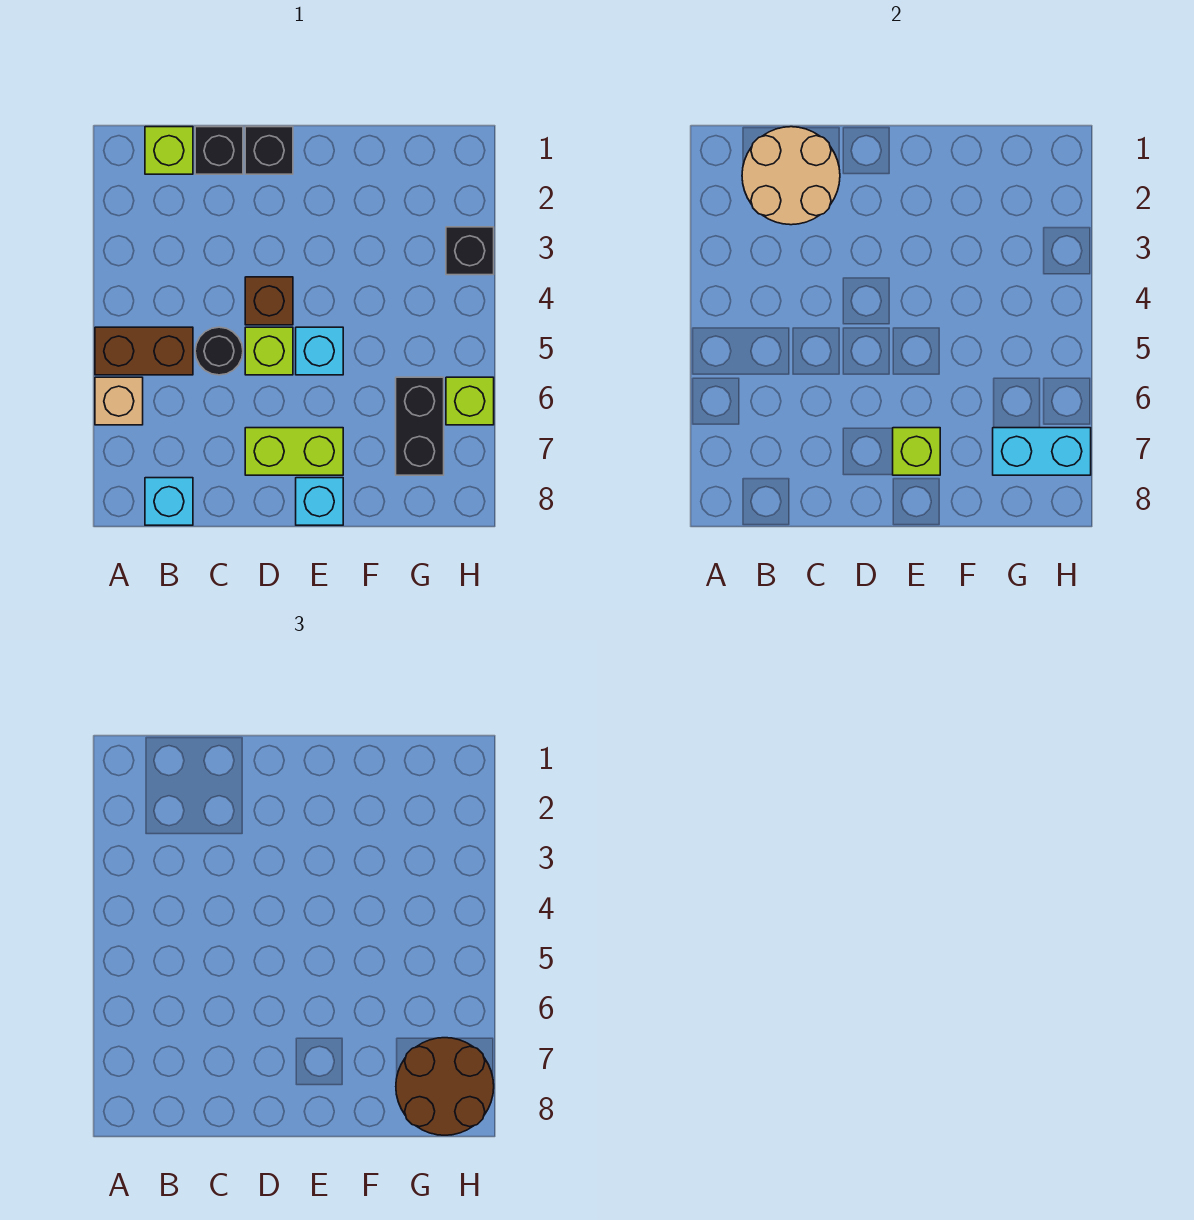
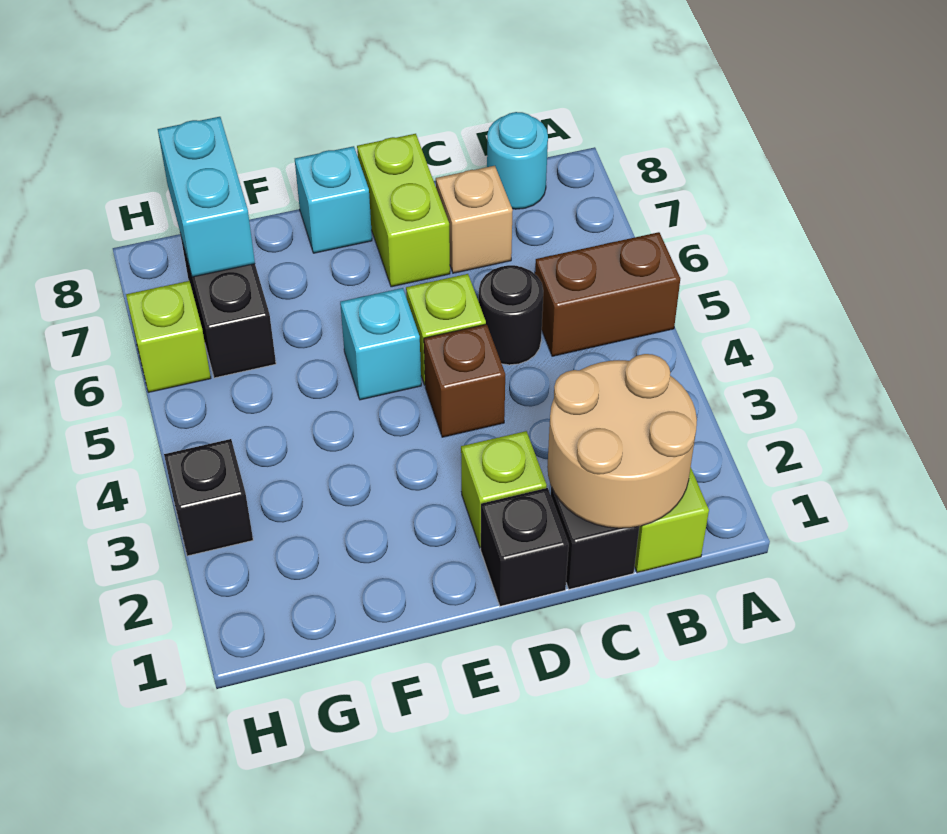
tan 1x1 brick [95,377,143,425] -> tan 1x1 brick moved to [436,166,513,273]
cyan 1x1 brick [145,478,193,525] -> cyan 1x1 round brick [487,112,548,209]
lime 1x2 brick [245,428,343,475] -> lime 1x2 brick turned to [357,134,450,287]
lime 1x1 brick [893,428,940,475] -> lime 1x1 brick moved to [461,431,547,548]
cyan 1x2 brick [993,428,1091,475] -> cyan 1x2 brick turned to [158,117,255,277]
brown 2x2 round brick [396,1038,494,1135] -> none

